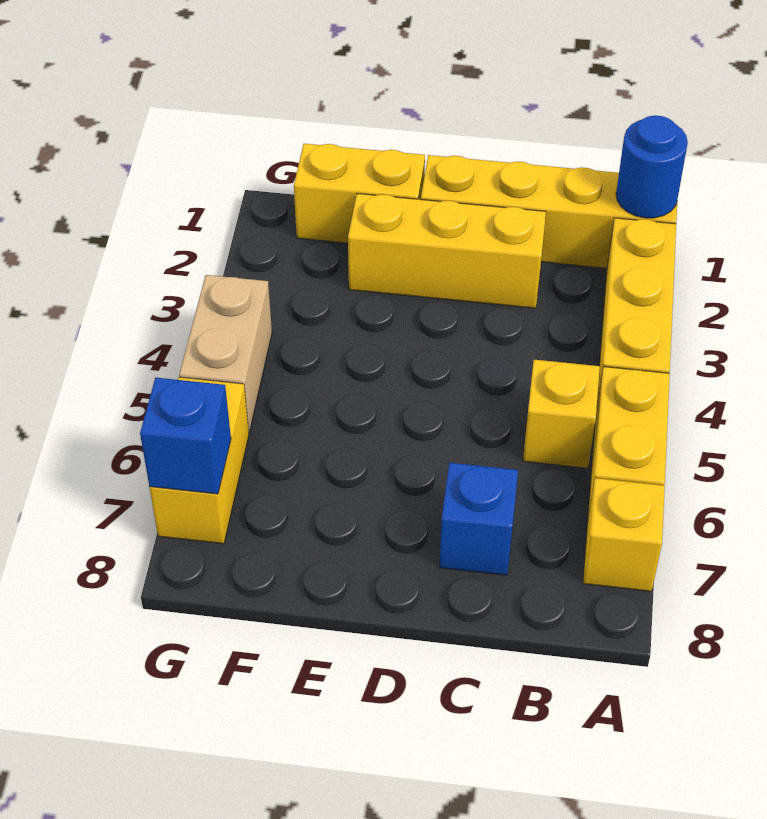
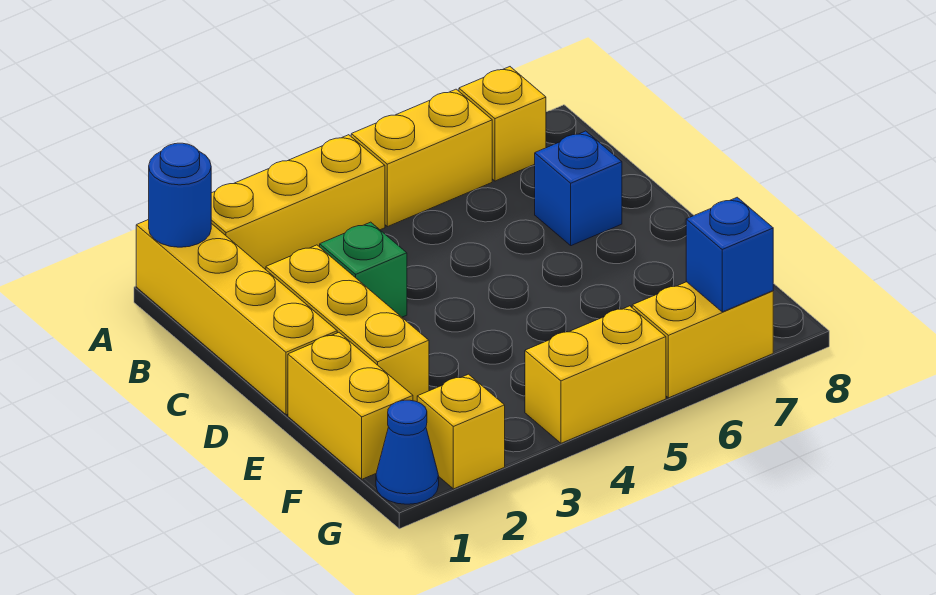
yellow 1x1 brick [523,360,600,468] -> yellow 1x1 brick moved to [417,374,505,489]
none -> green 1x1 brick [320,222,407,317]
none -> blue 1x1 cone [376,400,439,504]
tan 1x2 brick [179,275,272,432] -> yellow 1x2 brick [525,306,666,443]

